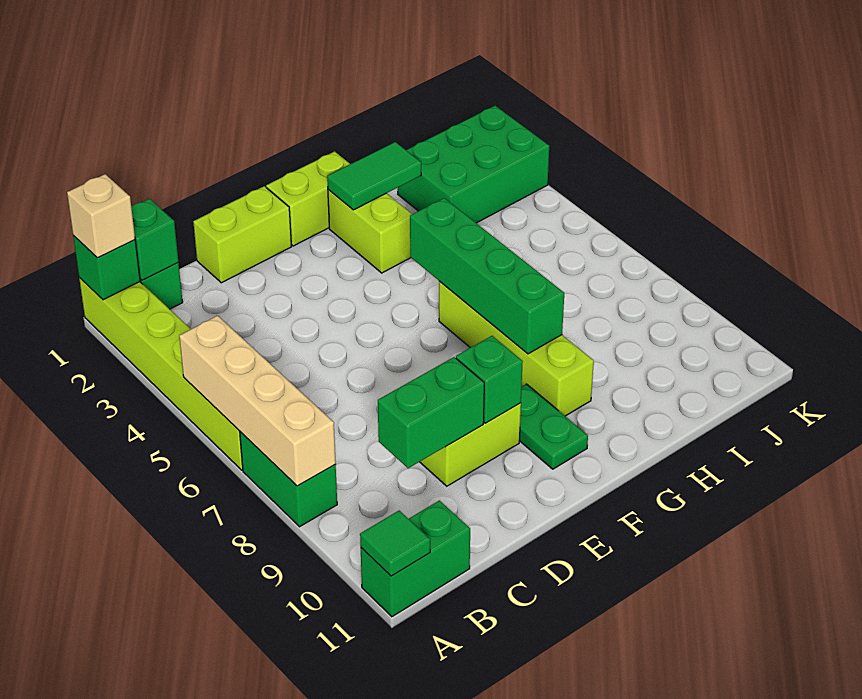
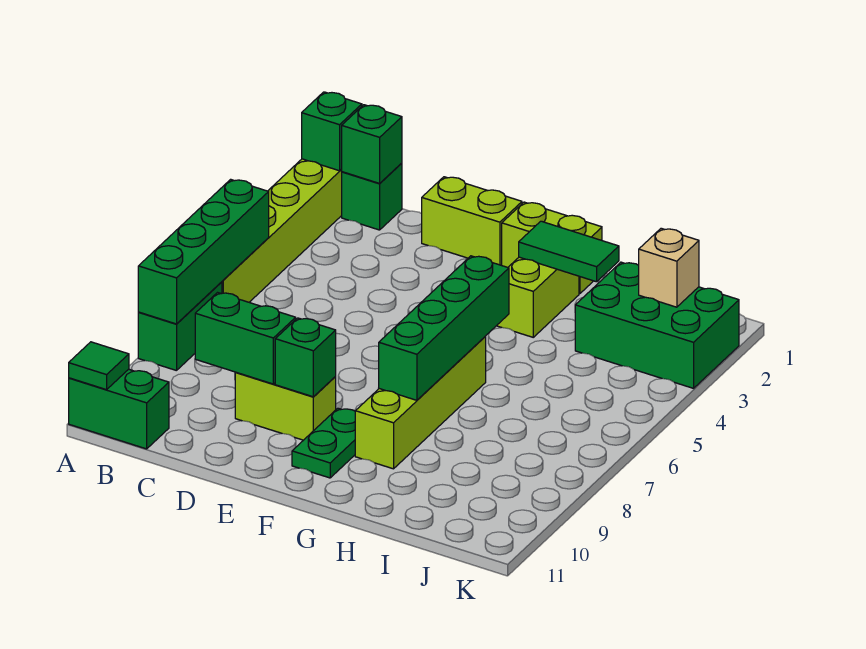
tan 1x1 brick [67,174,135,258] -> tan 1x1 brick moved to [639,228,699,307]
tan 1x4 brick [179,316,336,486] -> green 1x4 brick [138,179,269,324]

